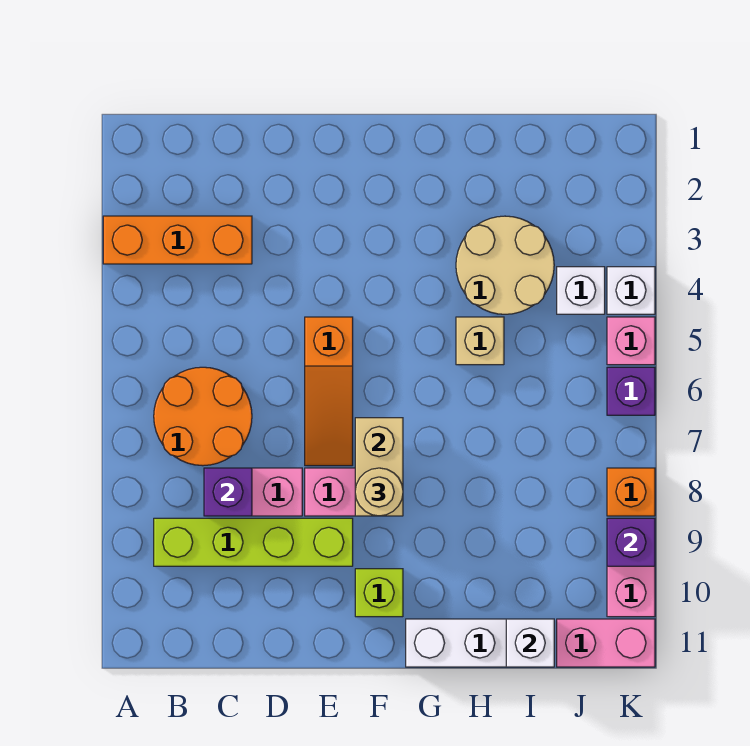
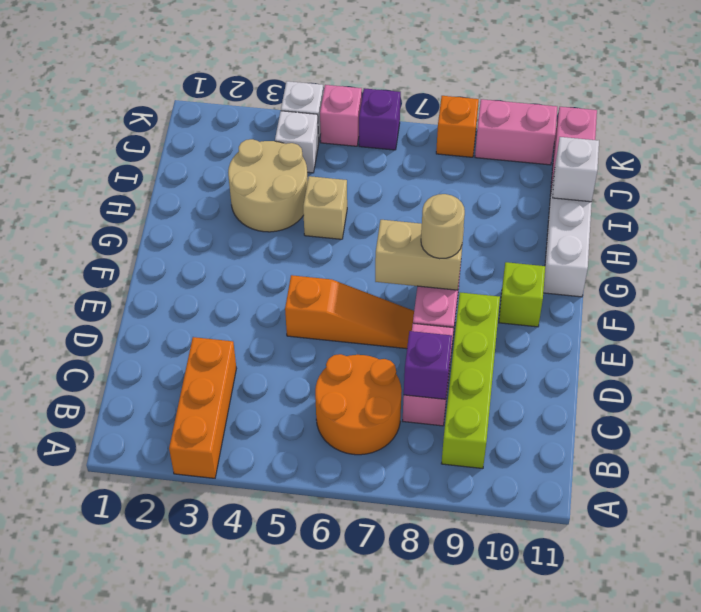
purple 1x1 brick [607,518,655,566] -> none

